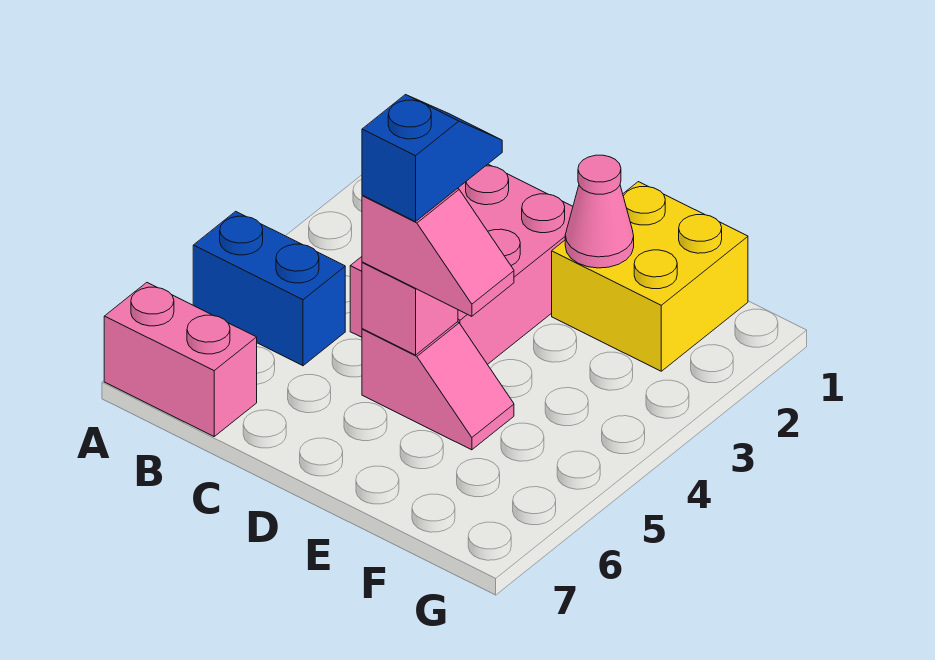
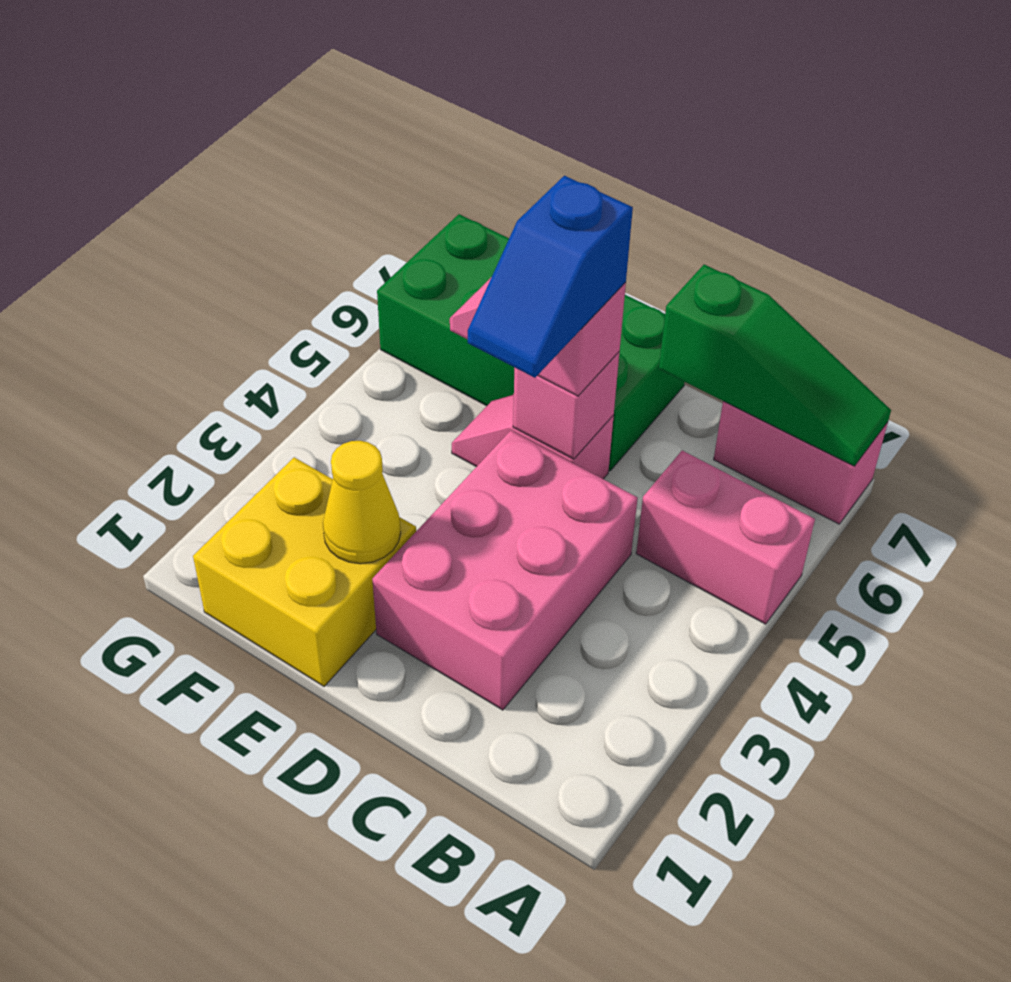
blue 1x2 brick [193,211,345,366] -> pink 1x2 brick [636,451,815,624]
none -> green 1x3 slope [659,265,891,466]
none -> green 2x4 brick [377,214,685,471]
pink 1x1 cone [565,155,634,268] -> yellow 1x1 cone [323,441,401,564]

